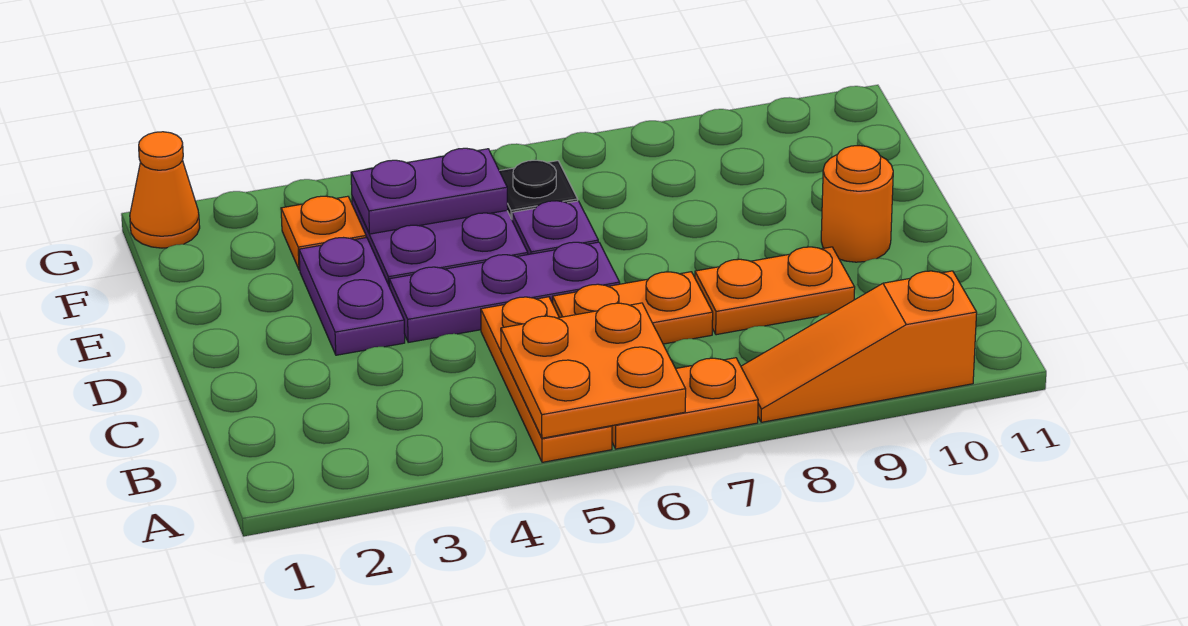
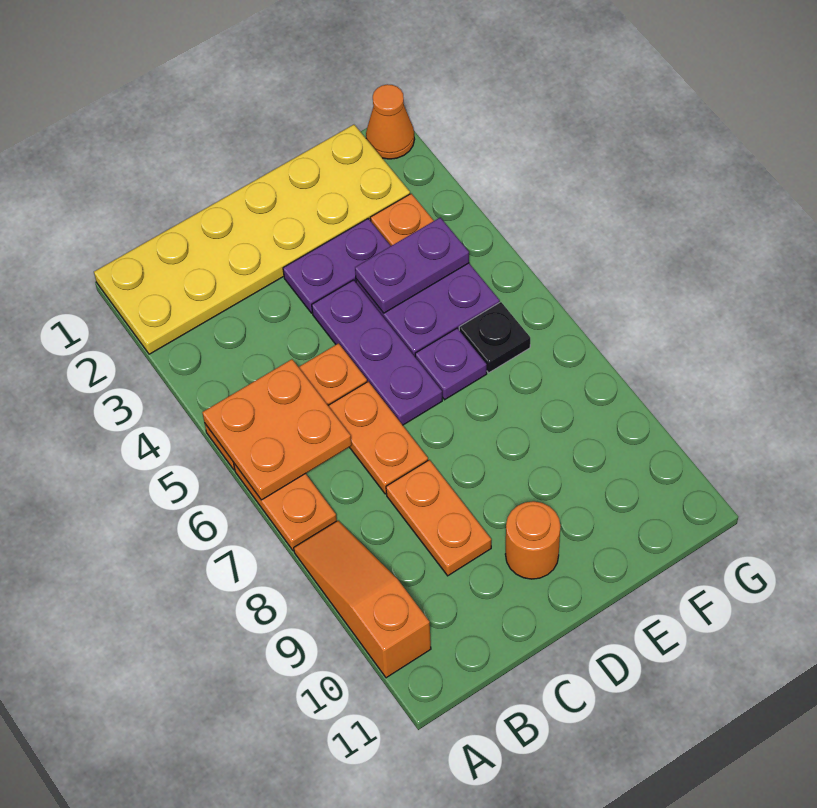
none -> yellow 2x6 plate [94,125,410,354]
purple 1x2 plate [351,148,508,234] -> purple 1x2 plate turned to [355,217,469,313]

